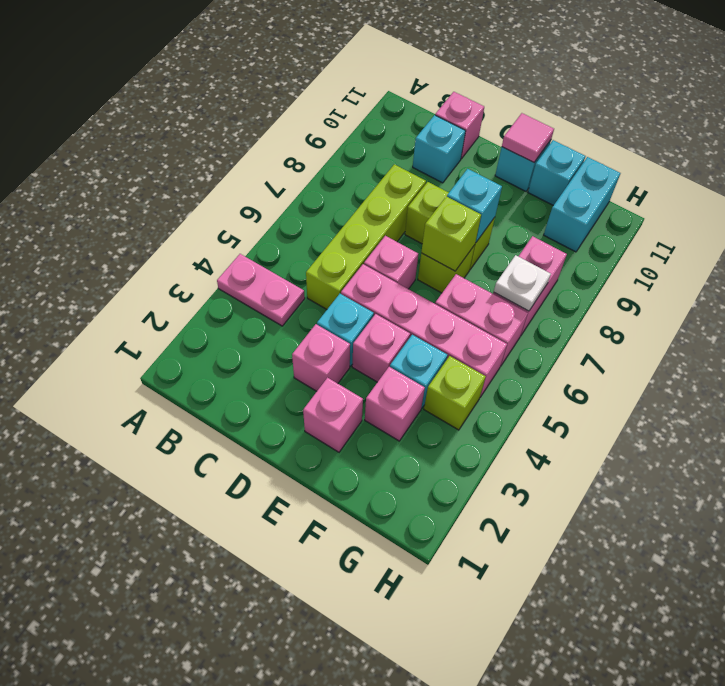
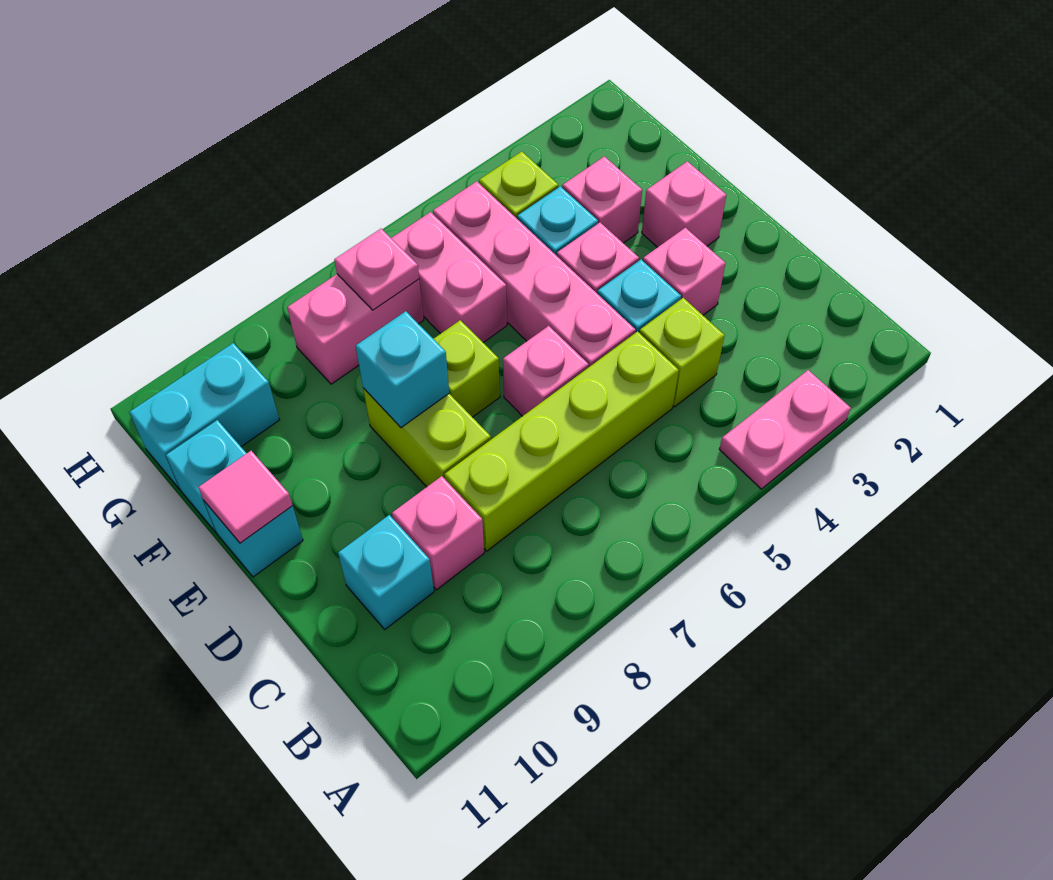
pink 1x2 plate [217,254,305,326] -> pink 1x2 plate turned to [719,370,851,489]
pink 1x1 brick [435,92,484,159] -> pink 1x1 brick moved to [392,476,484,590]
lime 1x1 brick [421,196,481,271] -> lime 1x1 brick moved to [639,298,725,407]
white 1x1 plate [494,255,551,311] -> pink 1x1 plate [334,229,419,310]

